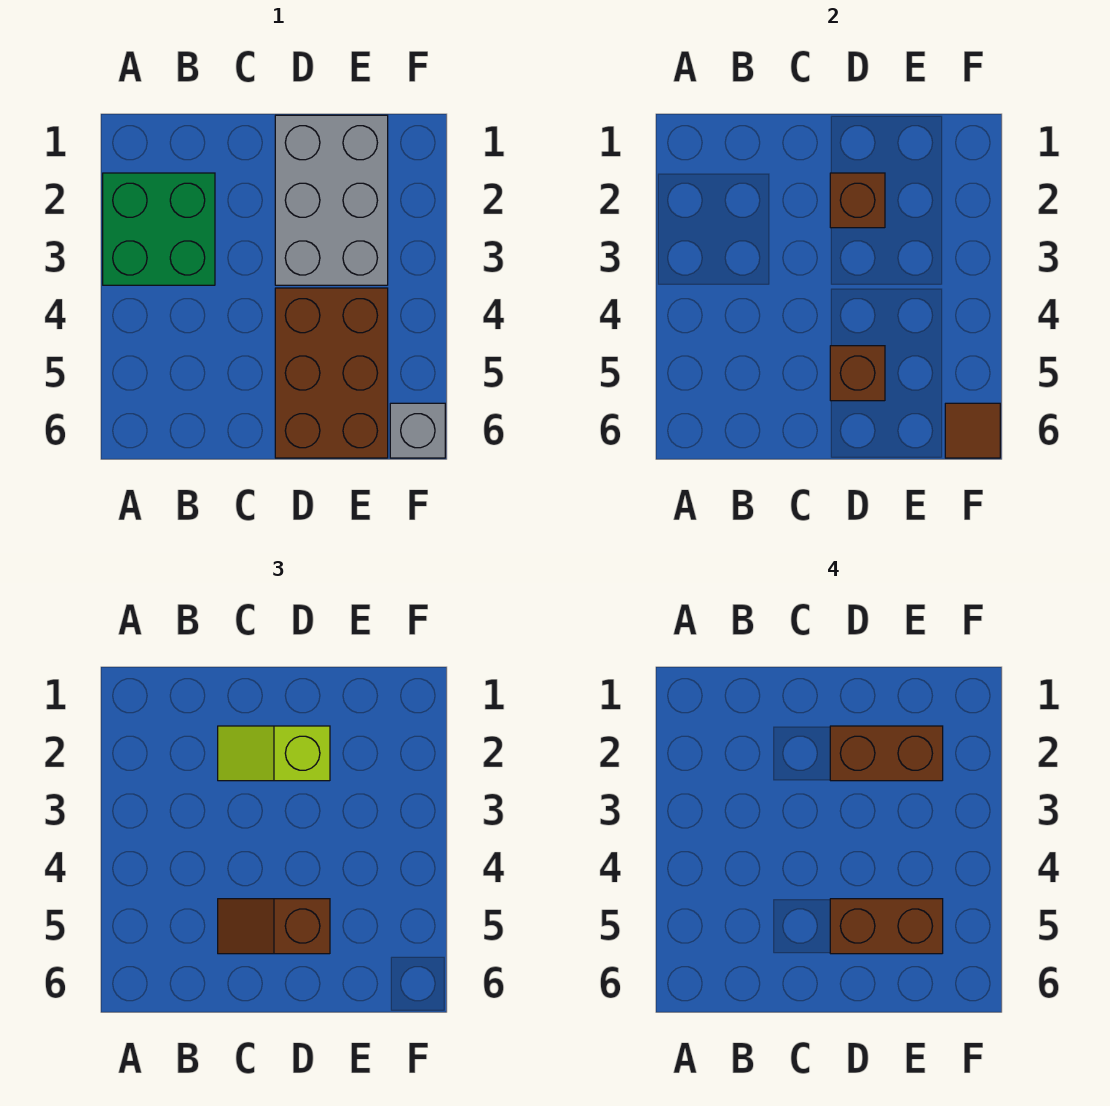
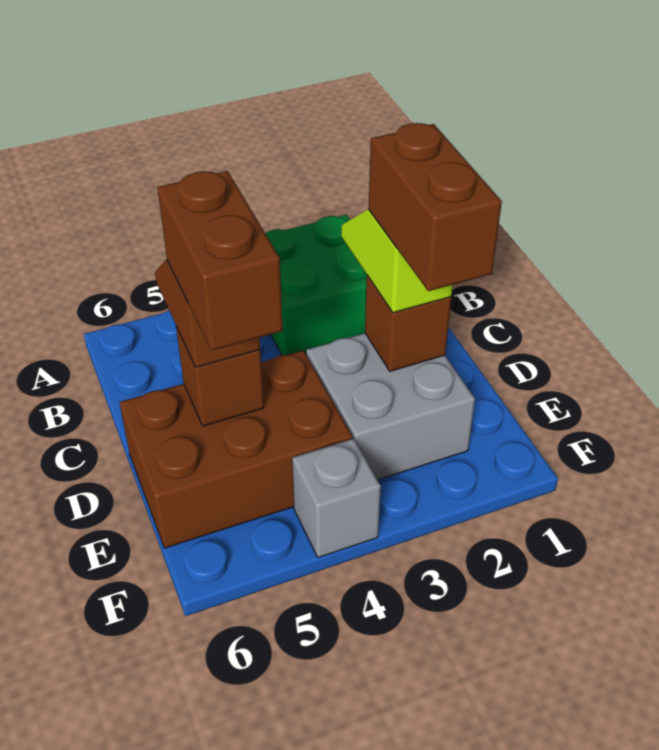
grey 2x3 brick [275,115,388,285] -> grey 2x2 brick [306,333,475,480]
grey 1x1 brick [390,403,445,458] -> grey 1x1 brick moved to [292,439,381,558]
brown 1x1 tile [945,403,1000,458] -> none

